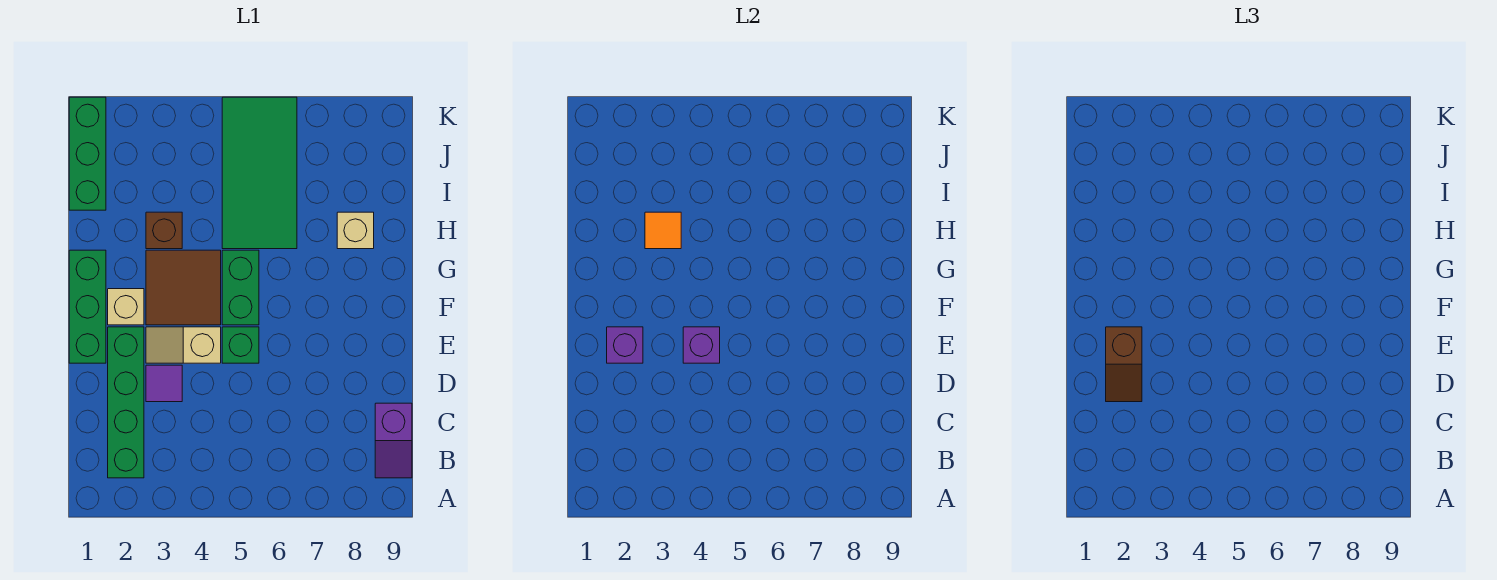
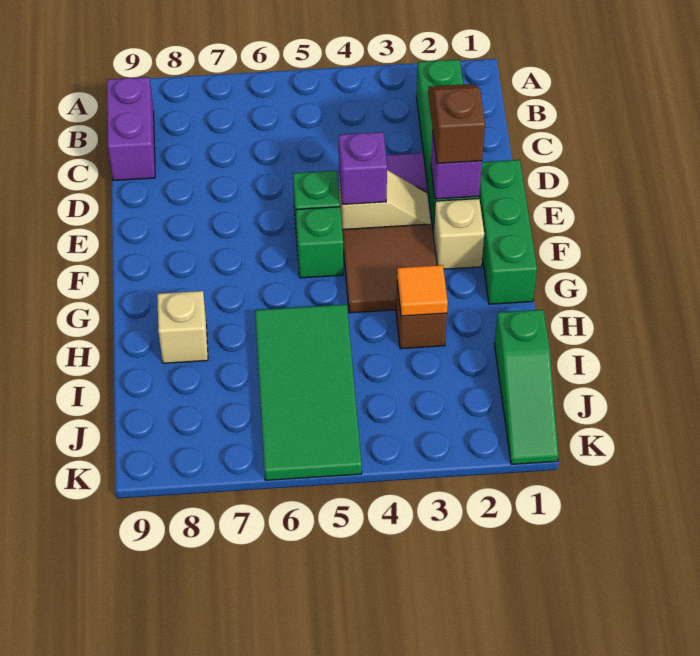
purple 1x2 slope [375,403,412,478] -> purple 1x2 brick [107,77,155,180]
green 1x2 brick [222,250,259,325] -> green 1x1 brick [296,207,343,278]
green 1x3 brick [69,97,106,210] -> green 1x3 slope [494,310,558,464]

